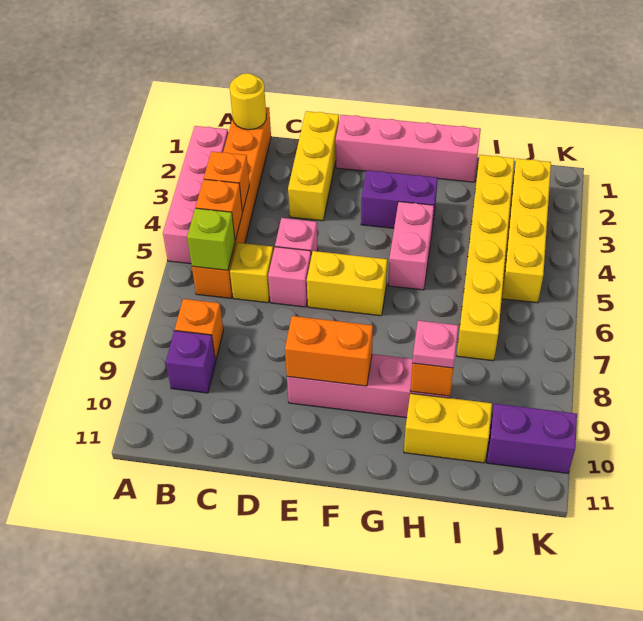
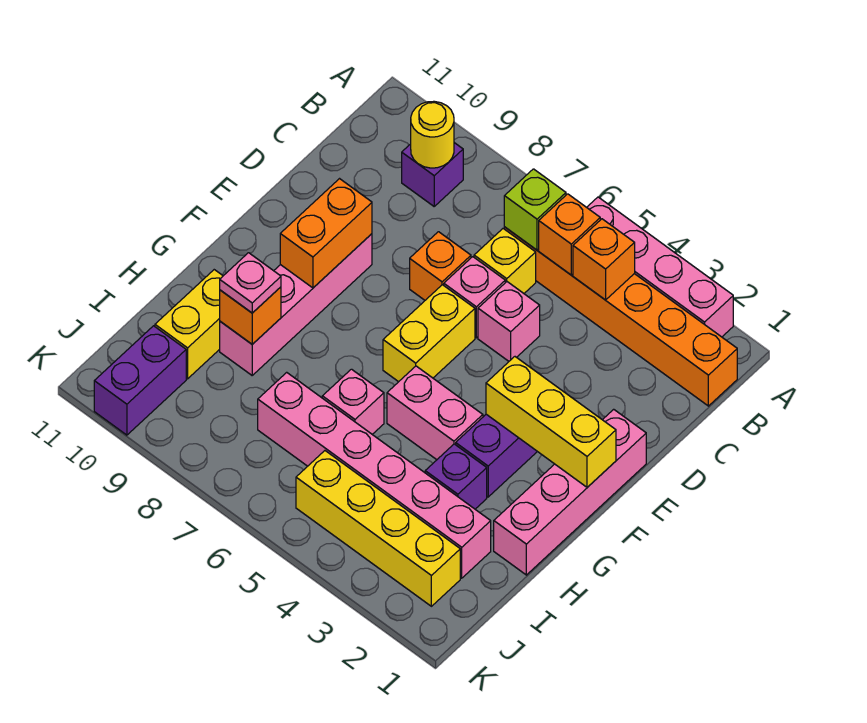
yellow 1x1 round brick [230,73,266,130] -> yellow 1x1 round brick moved to [411,101,454,168]
orange 1x1 brick [175,299,223,360] -> orange 1x1 brick moved to [410,232,471,300]
yellow 1x3 brick [288,111,339,221] -> yellow 1x3 brick moved to [486,357,616,487]
none -> purple 1x1 brick [425,444,487,509]
none -> pink 1x1 brick [322,369,384,434]
yellow 1x6 brick [457,155,514,361] -> pink 1x6 brick [258,372,491,578]

